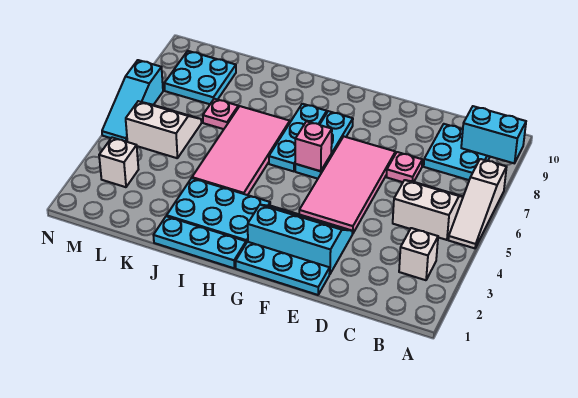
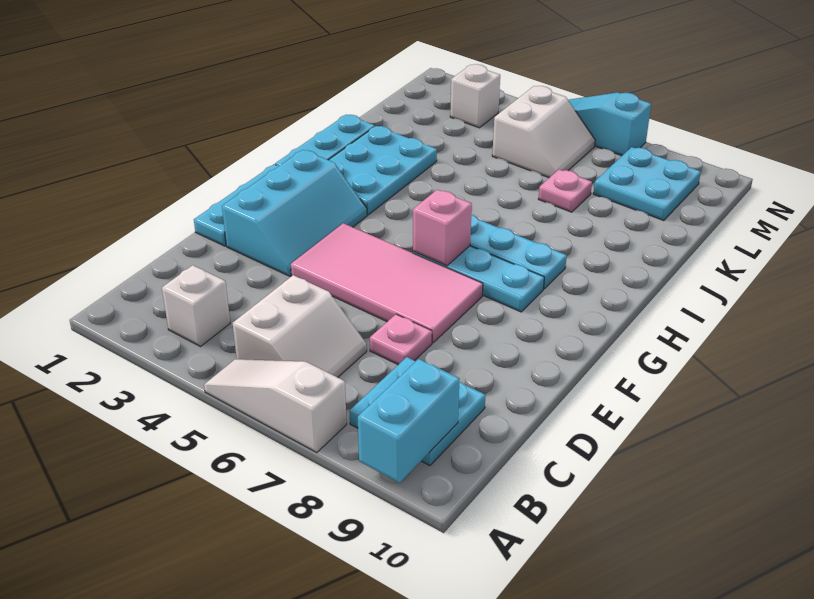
pink 2x4 tile [192,106,290,195] -> none

